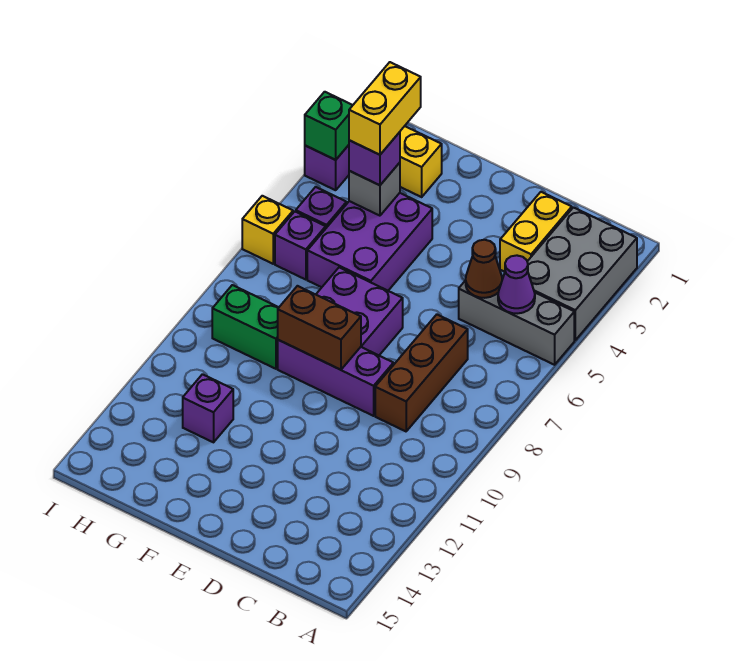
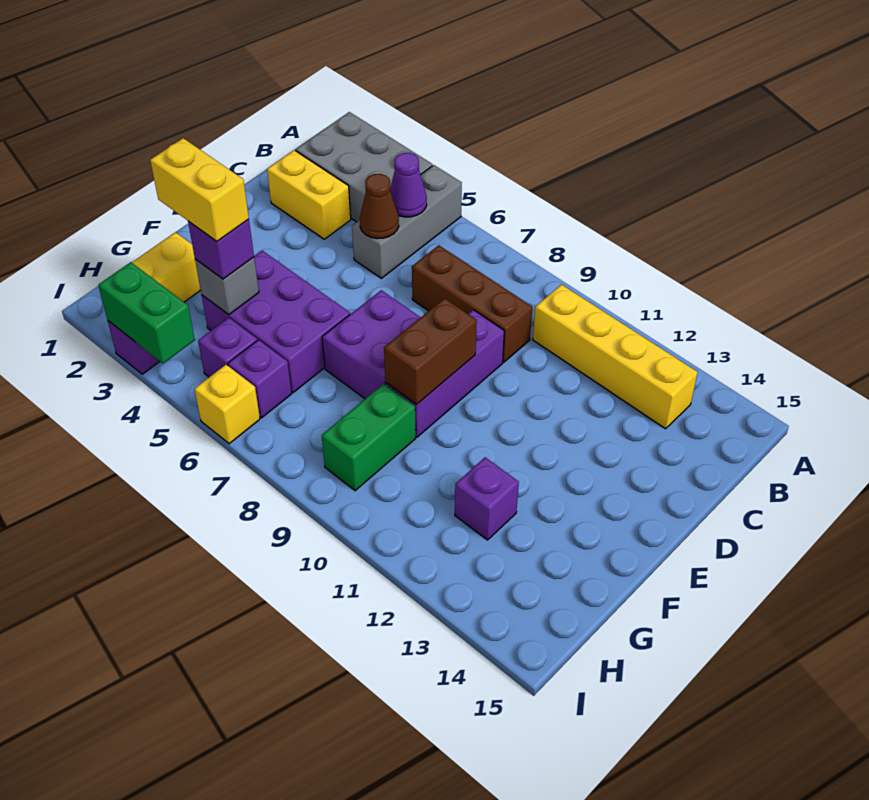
none -> yellow 1x4 brick [533,285,698,429]
green 1x1 brick [305,92,353,160] -> green 1x2 brick [98,262,195,364]

